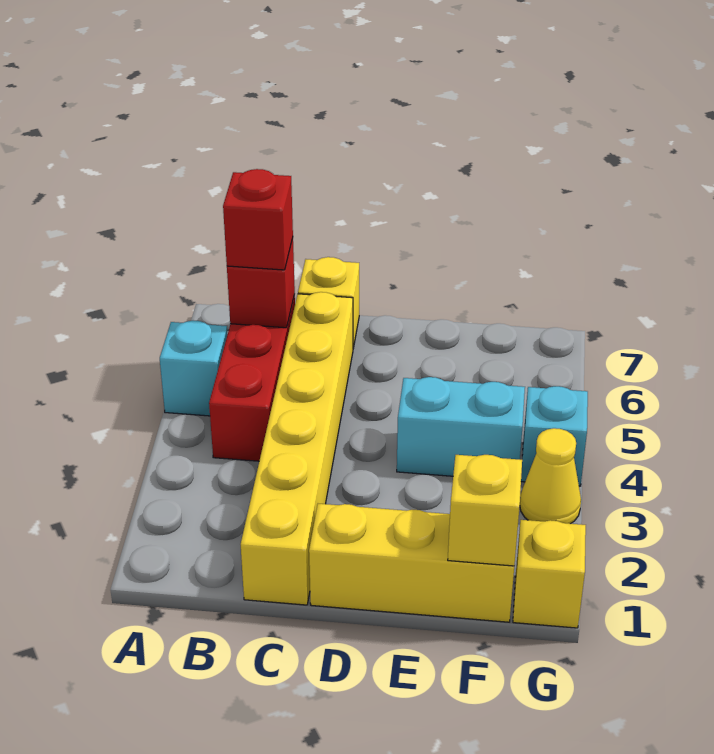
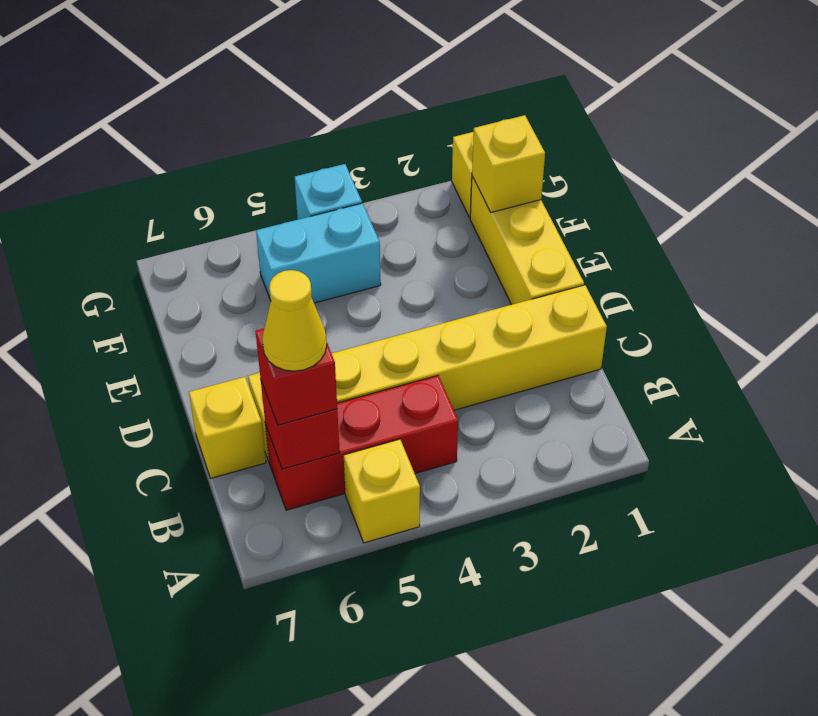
cyan 1x1 brick [160,320,228,416] -> yellow 1x1 brick [344,439,420,543]
cyan 1x2 brick [397,377,525,476] -> cyan 1x2 brick turned to [256,203,381,303]
yellow 1x1 cone [520,428,581,524] -> yellow 1x1 cone moved to [262,270,327,371]

